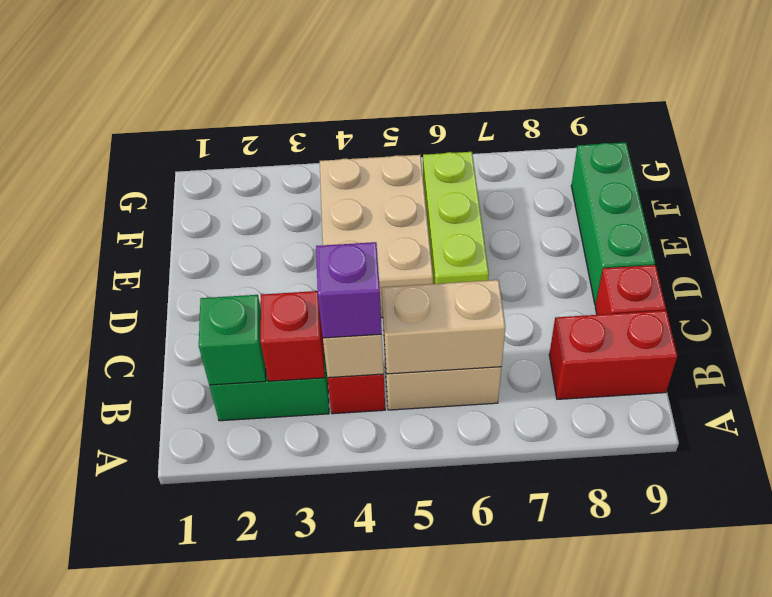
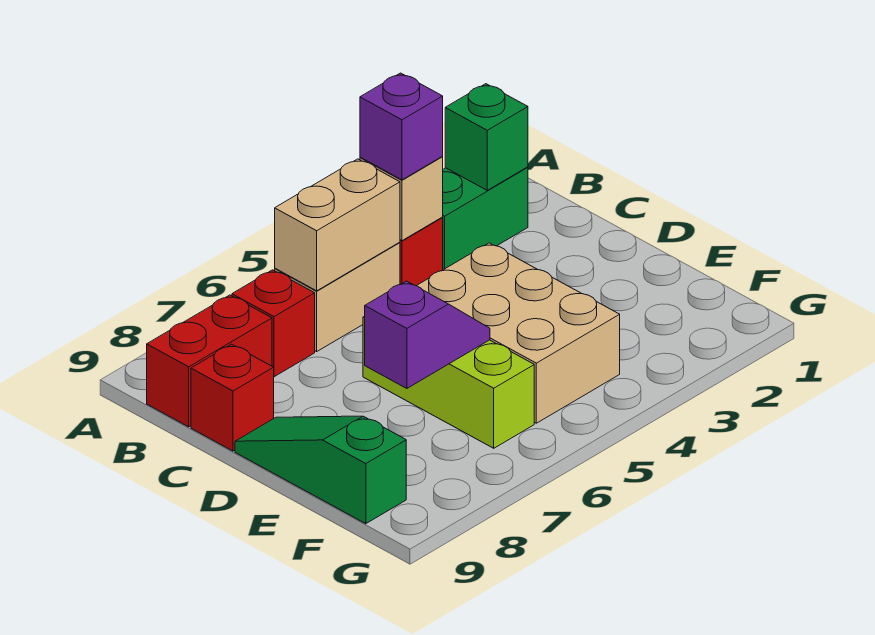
red 1x1 brick [261,291,325,381] -> red 1x1 brick moved to [232,270,315,377]
green 1x3 brick [571,142,655,305] -> green 1x3 slope [235,416,406,524]
none -> purple 1x2 slope [365,281,490,388]

